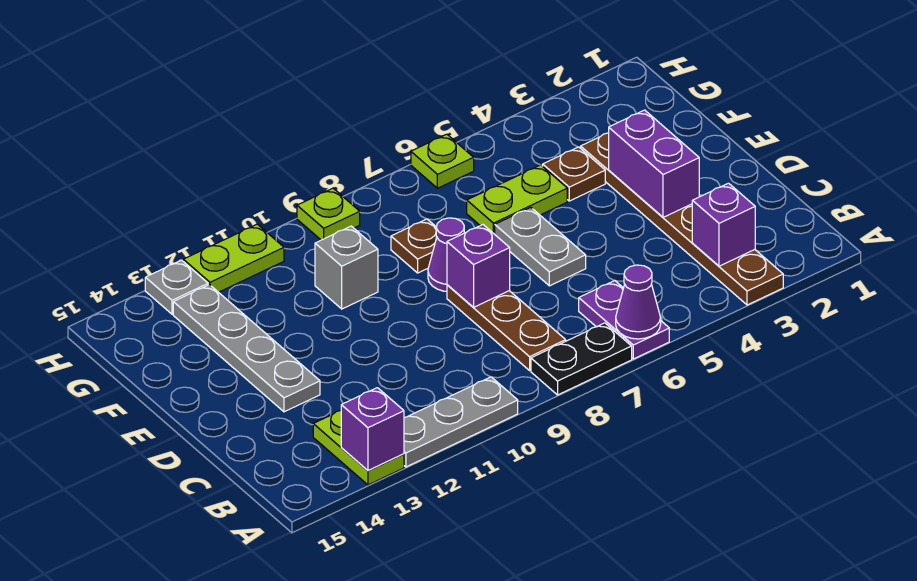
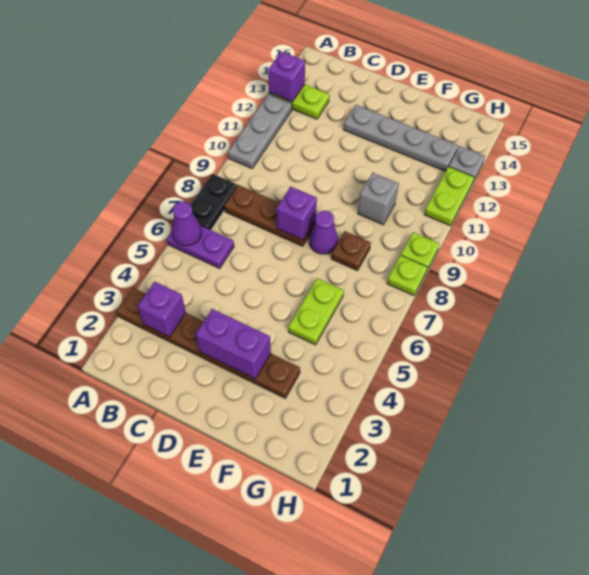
grey 1x2 plate [495,207,586,286] -> none
brown 1x1 plate [543,147,605,201] -> none
lime 1x1 plate [411,134,474,188] -> lime 1x1 plate moved to [387,255,427,296]

